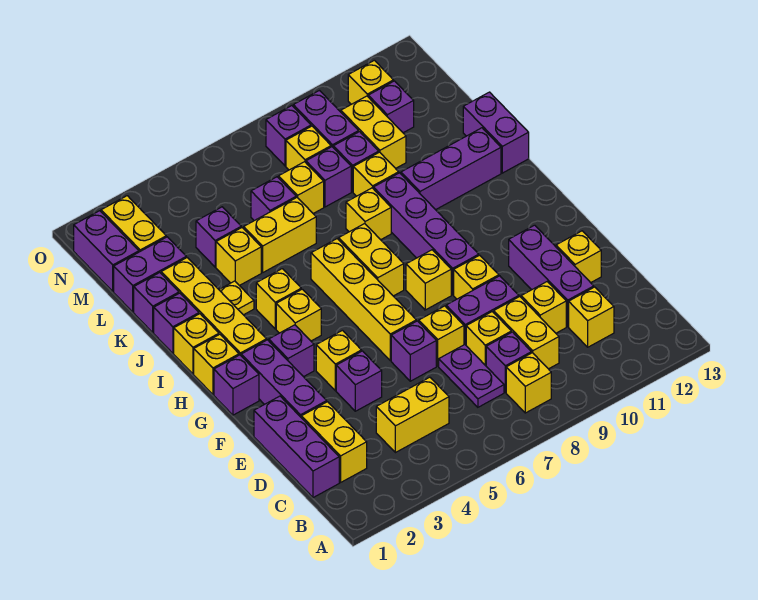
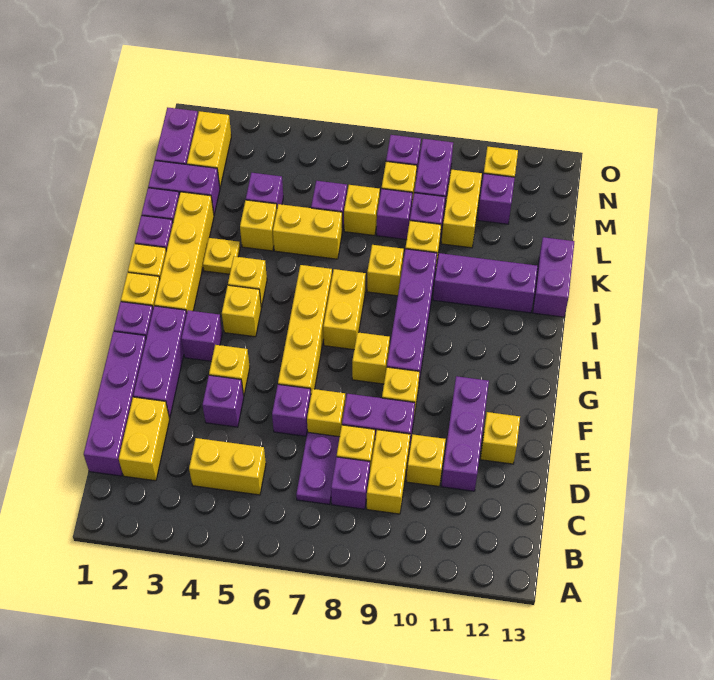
yellow 1x1 brick [506,353,551,413] -> none
purple 1x3 brick [254,396,339,498] -> purple 1x4 brick [84,331,146,476]
yellow 1x1 brick [569,287,614,347] -> none

